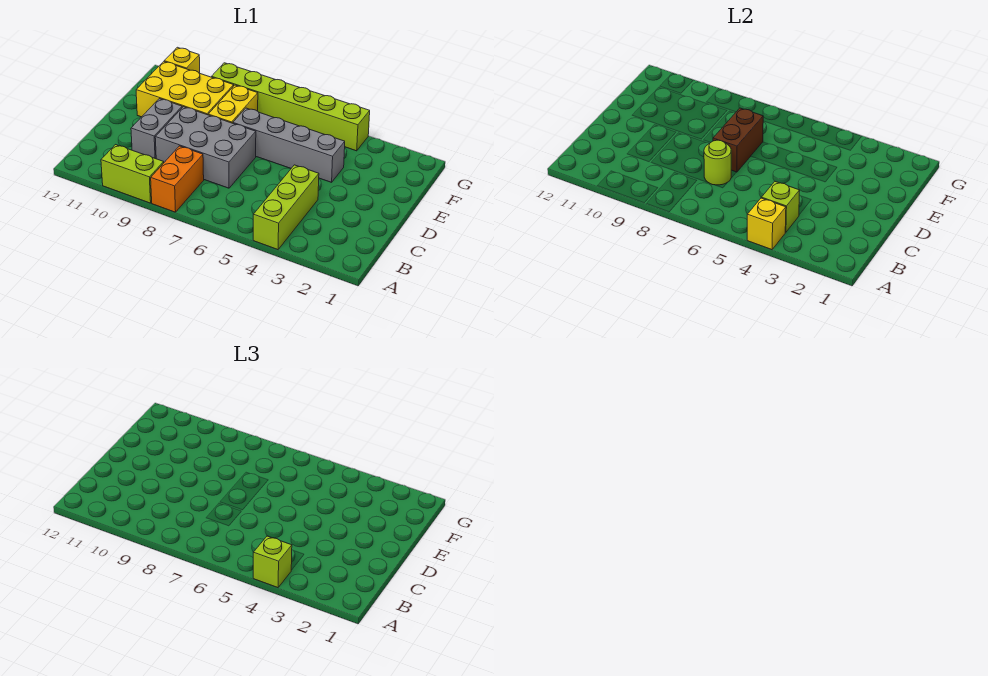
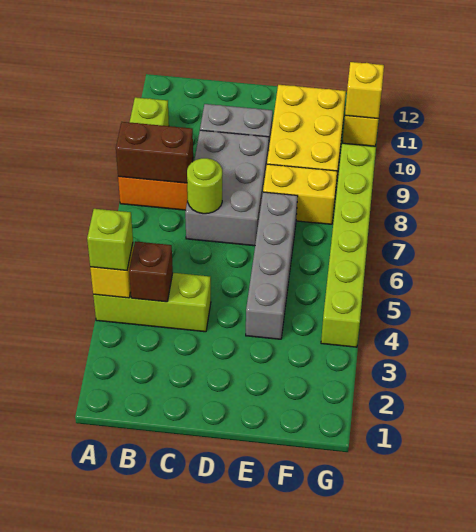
lime 1x1 brick [762,182,800,232] -> brown 1x1 brick [129,241,173,302]
brown 1x2 brick [713,108,763,172] -> brown 1x2 brick moved to [116,122,193,183]
none -> yellow 1x1 brick [345,62,384,119]

